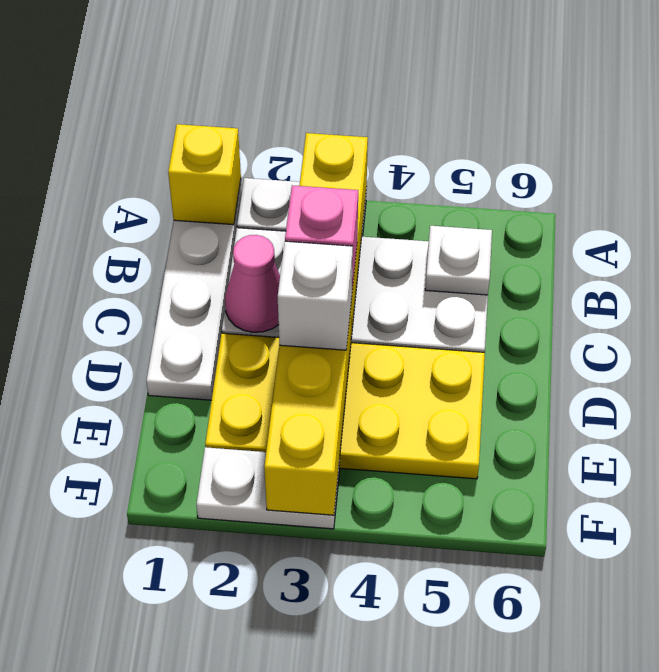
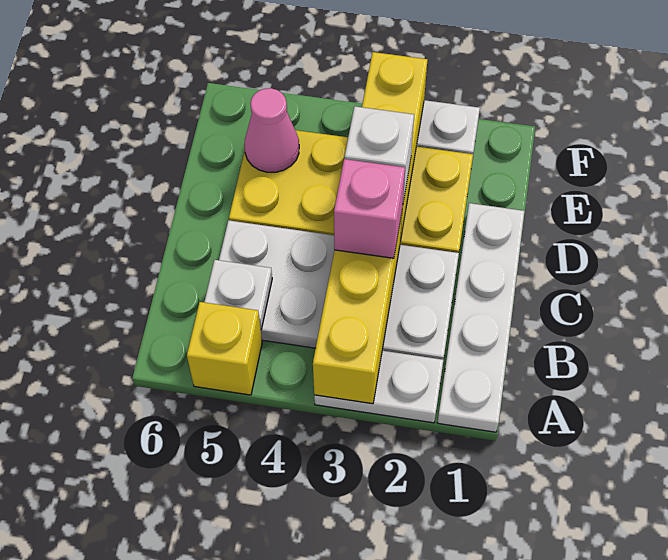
yellow 1x1 brick [168,124,241,225] -> yellow 1x1 brick moved to [187,302,262,395]
pink 1x1 cone [225,235,280,332] -> pink 1x1 cone moved to [245,88,299,172]

